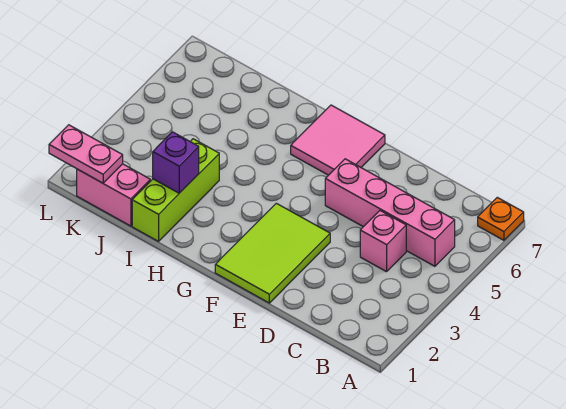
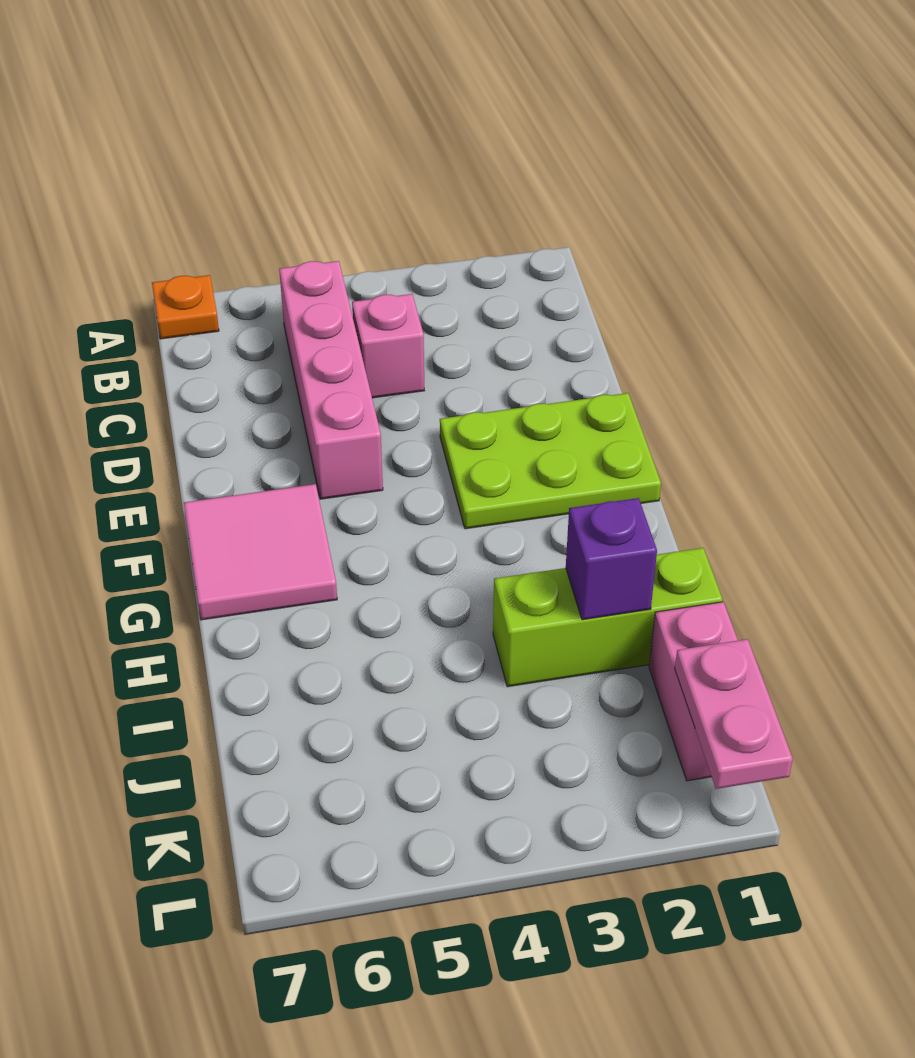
lime 2x3 tile [215,203,330,303] -> lime 2x3 plate [440,393,661,529]

